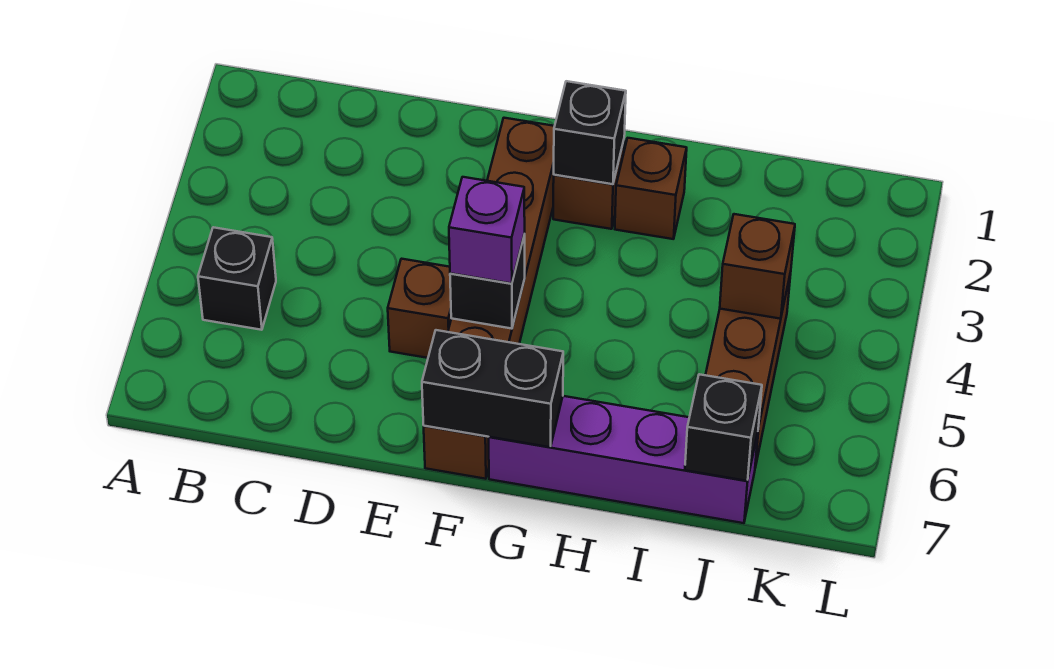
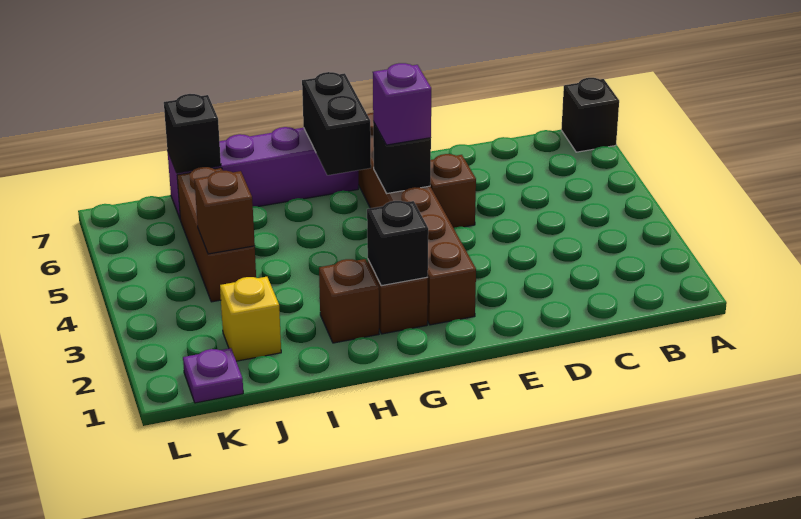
black 1x1 brick [198,227,276,330] -> black 1x1 brick moved to [561,78,619,152]
black 1x2 brick [422,330,563,447] -> black 1x2 brick turned to [302,72,371,175]
none -> yellow 1x1 brick [220,277,281,361]
none -> purple 1x1 plate [183,348,243,403]

